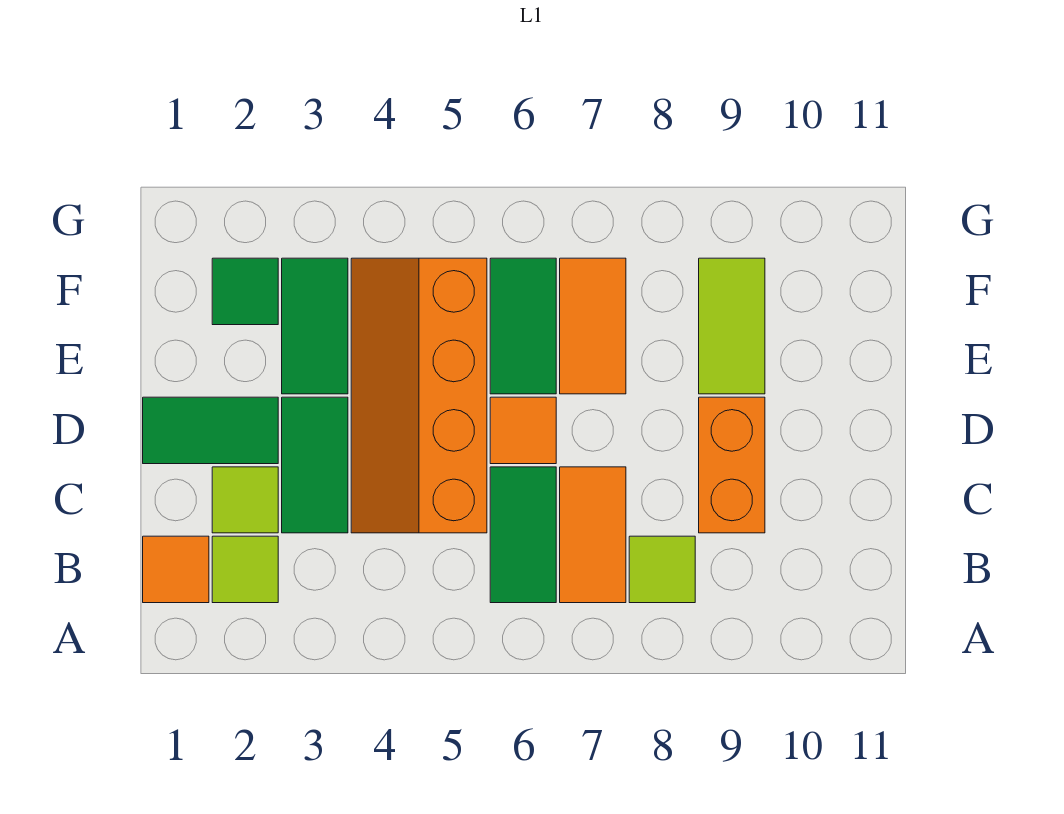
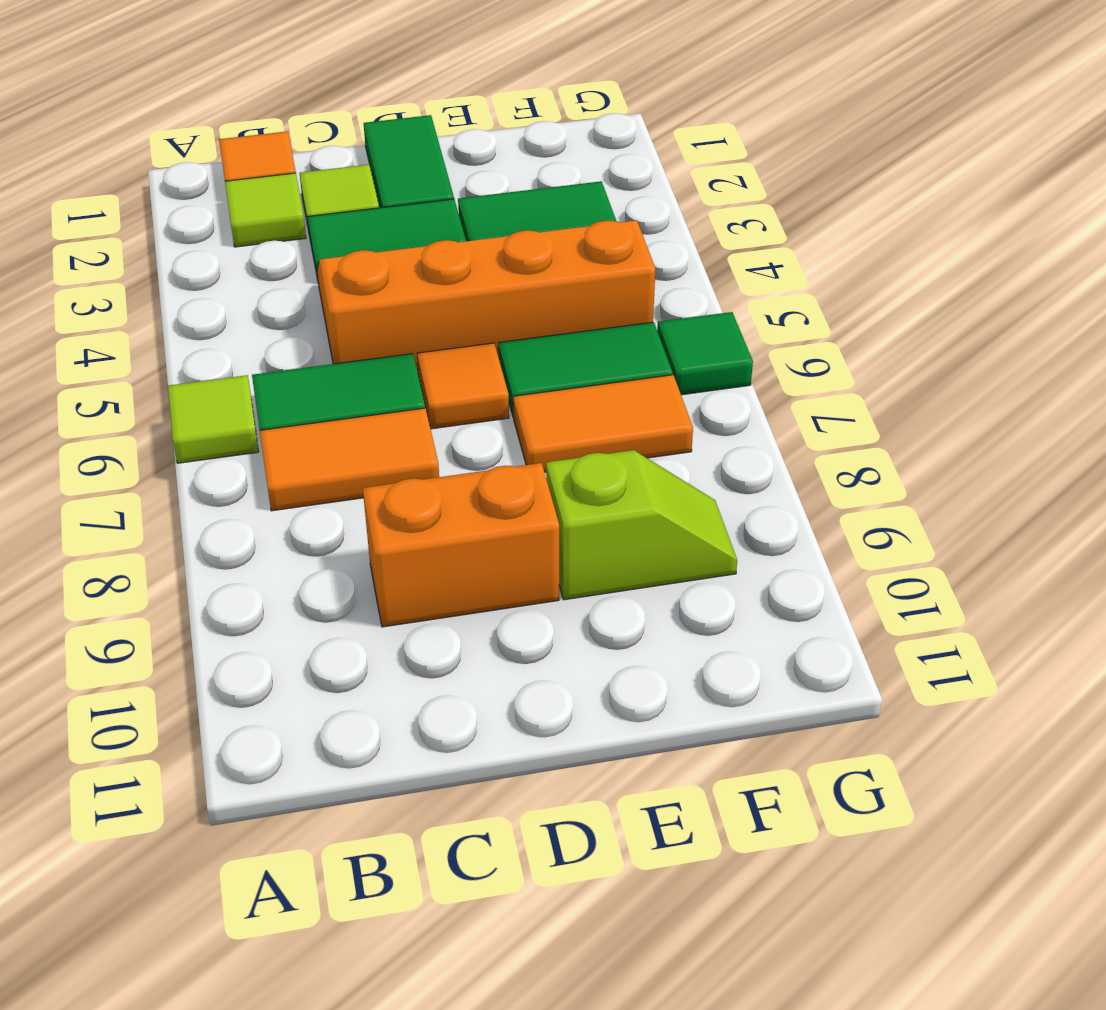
lime 1x1 tile [629,536,695,603] -> lime 1x1 tile moved to [168,375,259,463]
lime 1x2 tile [699,258,765,394] -> lime 1x2 slope [546,450,737,600]
green 1x1 tile [212,258,278,325] -> green 1x1 tile moved to [657,312,753,395]

